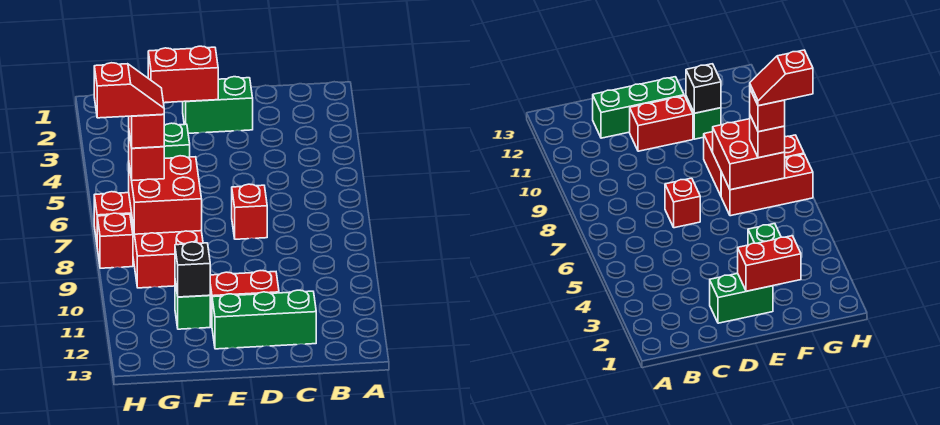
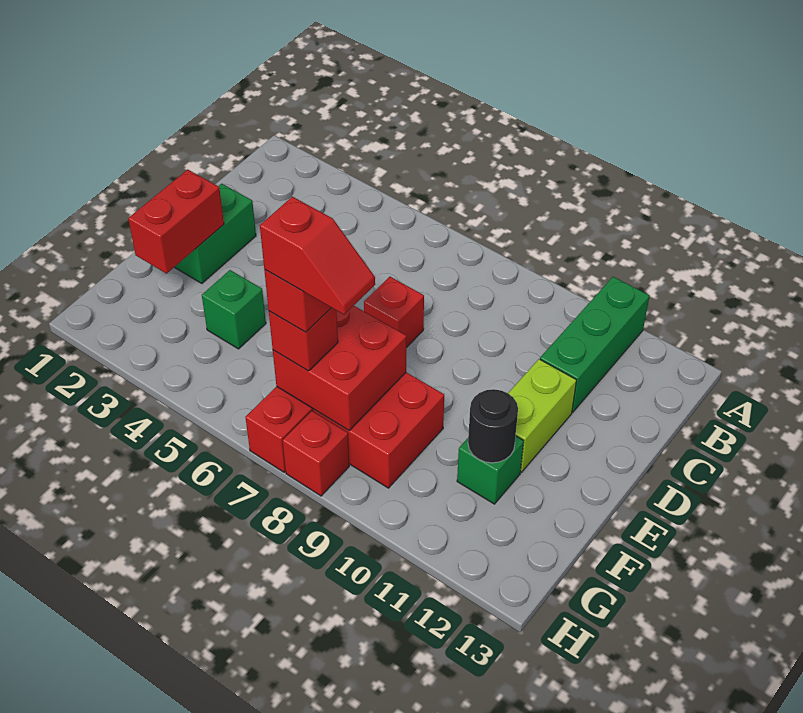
green 1x3 brick [212,290,316,349] -> green 1x3 brick moved to [540,277,650,412]
red 1x2 brick [210,271,279,324] -> lime 1x2 brick [508,359,576,472]
black 1x1 brick [175,242,210,297] -> black 1x1 round brick [468,389,518,463]
red 1x2 slope [94,63,164,118] -> red 1x2 slope turned to [260,197,375,315]

